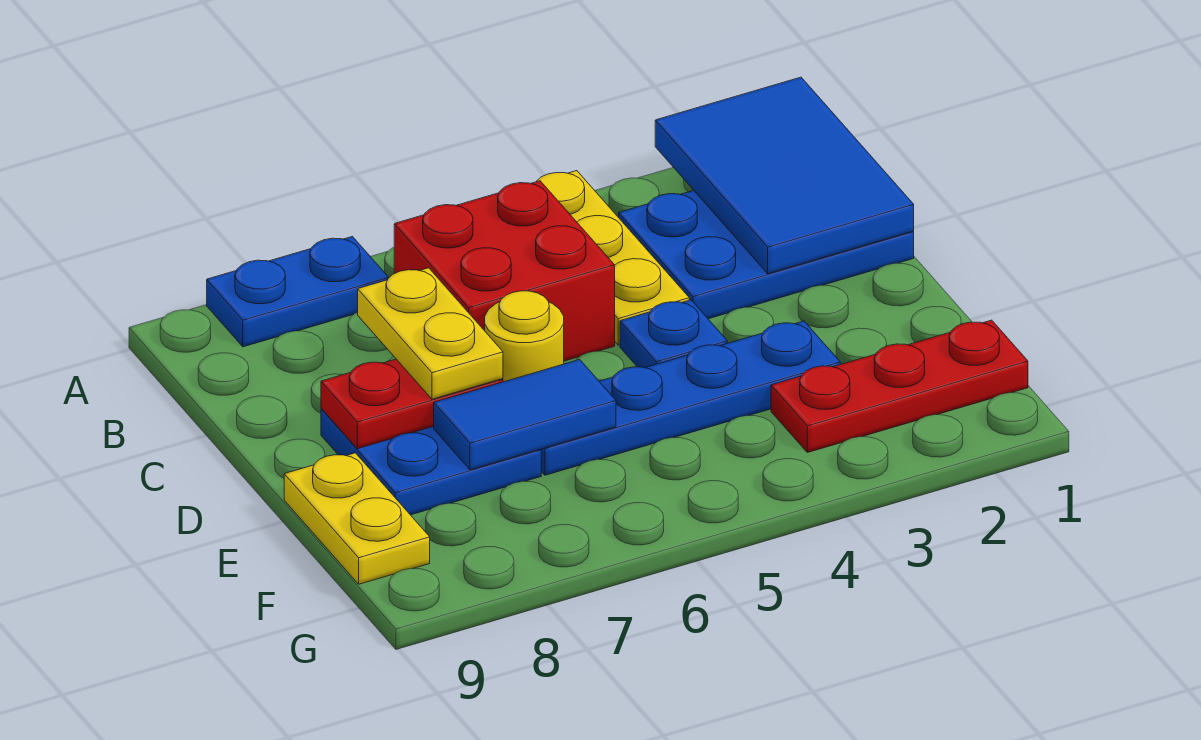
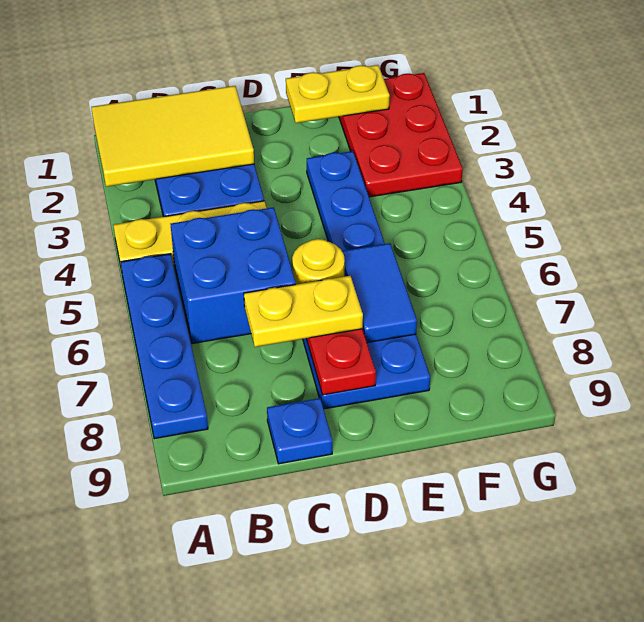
blue 2x3 tile [655,77,914,274] -> yellow 2x3 tile [91,86,254,187]
blue 1x2 plate [207,237,389,347] -> blue 1x4 plate [121,254,208,439]
red 2x2 brick [394,181,615,361] -> blue 2x2 brick [171,207,296,344]
blue 1x1 plate [620,300,727,368] -> blue 1x1 plate moved to [267,398,332,464]
yellow 1x2 plate [284,453,430,584] -> yellow 1x2 plate moved to [286,65,390,123]
red 1x3 plate [771,320,1028,452] -> red 2x3 plate [339,73,463,197]

